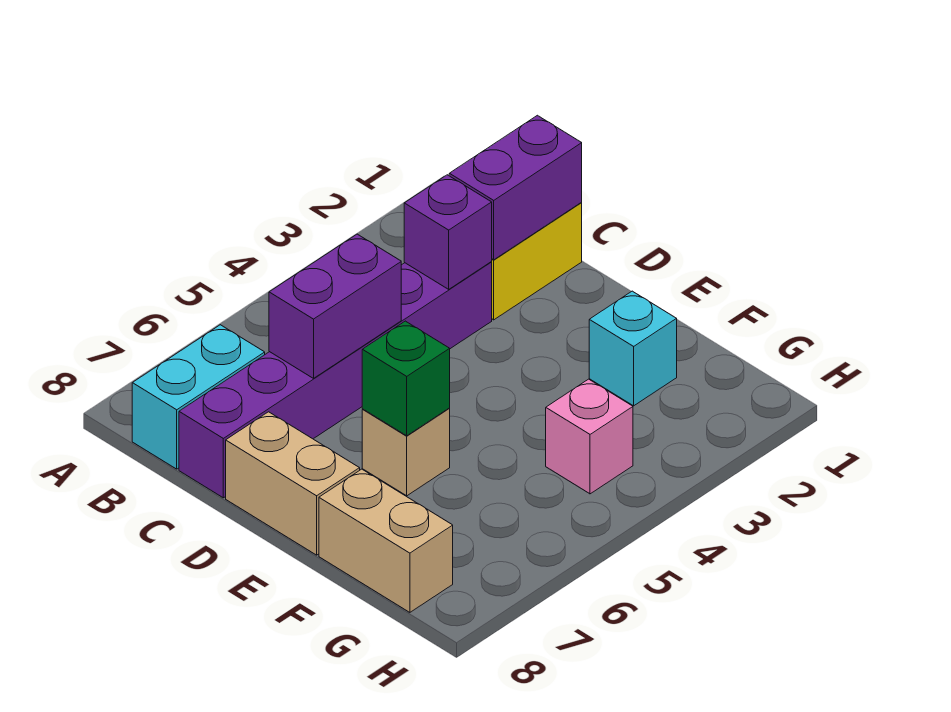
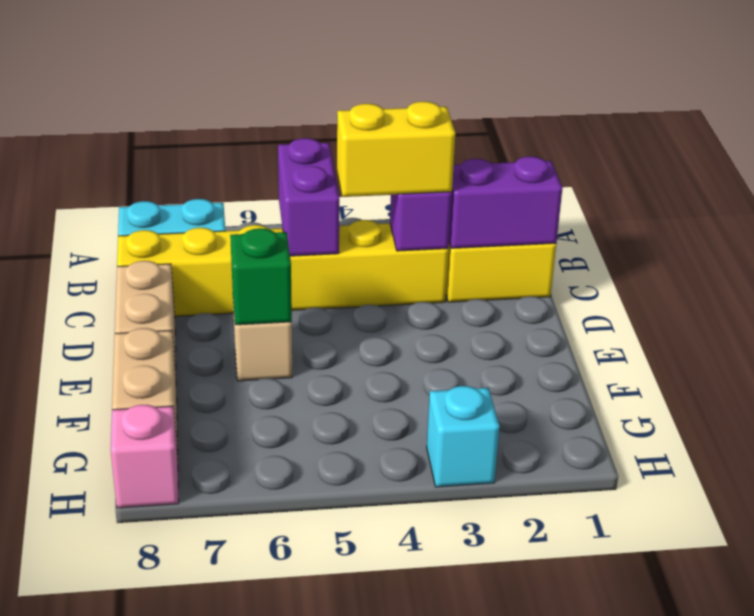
purple 1x6 brick [179,262,492,498] -> yellow 1x6 brick [117,220,449,316]
none -> yellow 1x2 brick [337,102,455,197]
purple 1x2 brick [269,234,401,378] -> purple 1x2 brick turned to [278,138,339,256]
cyan 1x1 brick [589,291,677,406] -> cyan 1x1 brick moved to [427,386,500,487]
pink 1x1 brick [546,379,633,494] -> pink 1x1 brick moved to [111,405,179,508]

